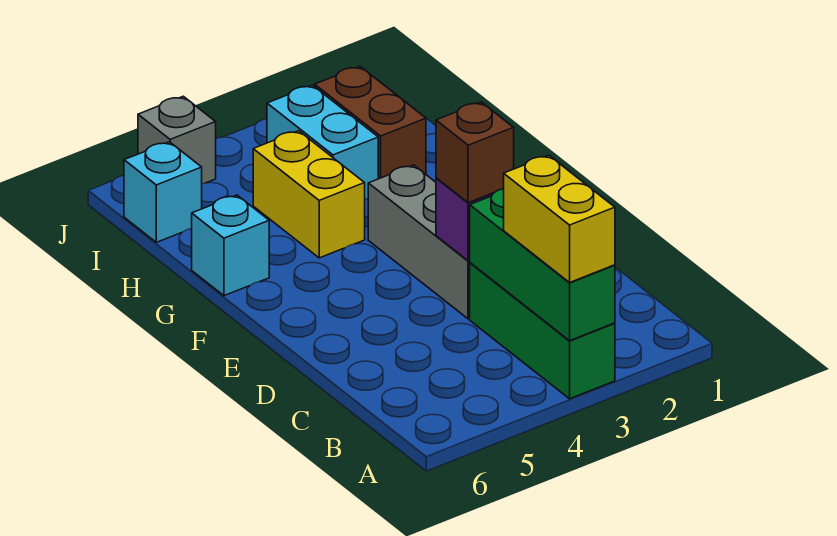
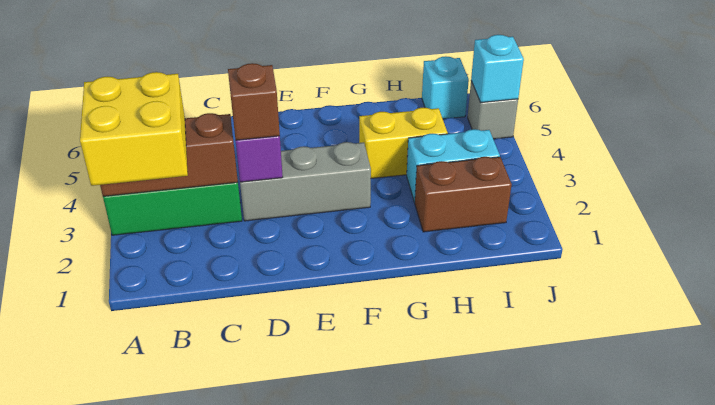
green 1x3 brick [470,189,615,341] -> brown 1x3 brick [100,113,238,196]
yellow 1x2 brick [504,155,615,282] -> yellow 2x2 brick [80,72,188,186]
cyan 1x1 brick [192,195,269,296] -> cyan 1x1 brick moved to [471,35,524,103]

